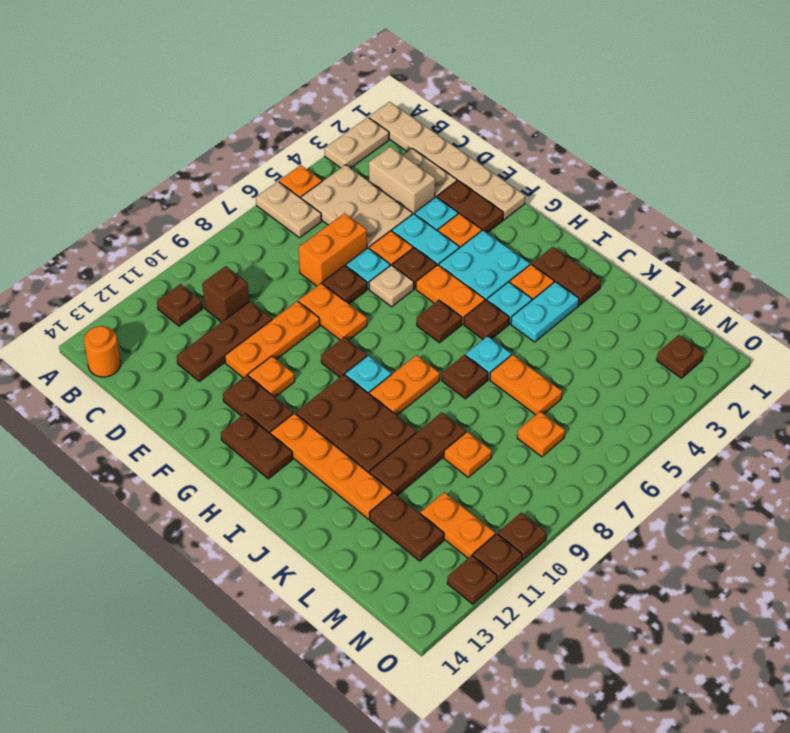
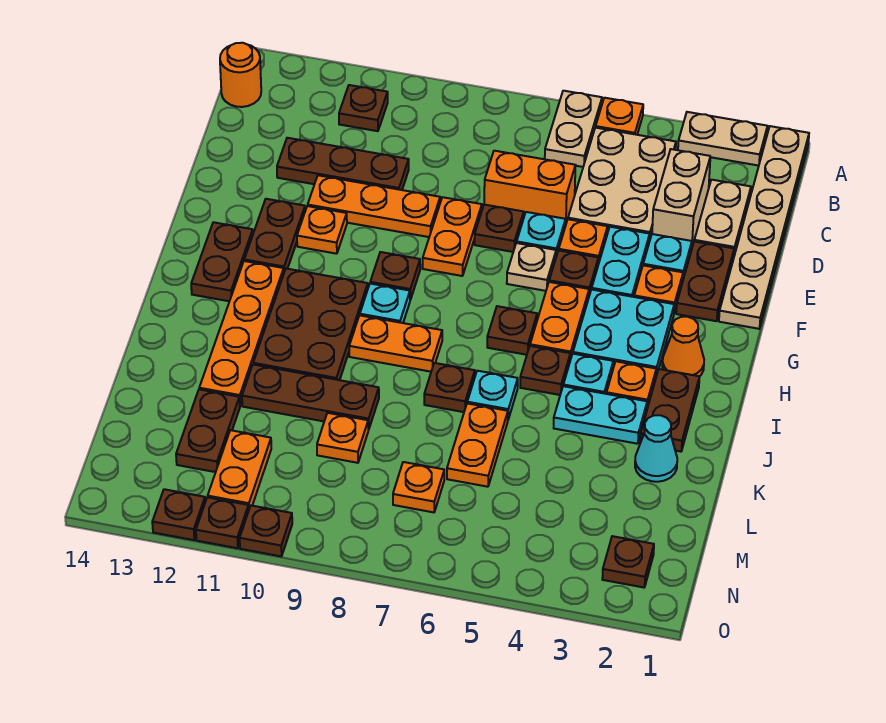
brown 1x1 brick [202,266,249,322] -> none
none -> orange 1x1 cone [662,317,704,376]
none -> cyan 1x1 cone [635,415,677,482]

